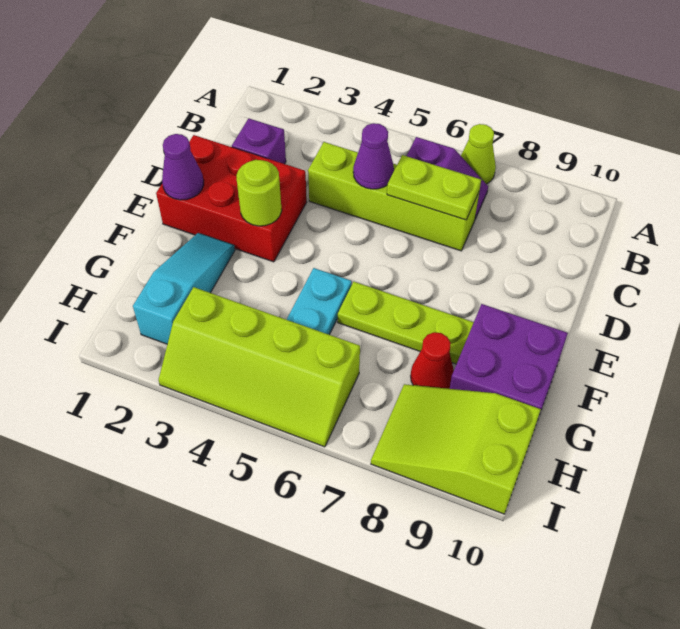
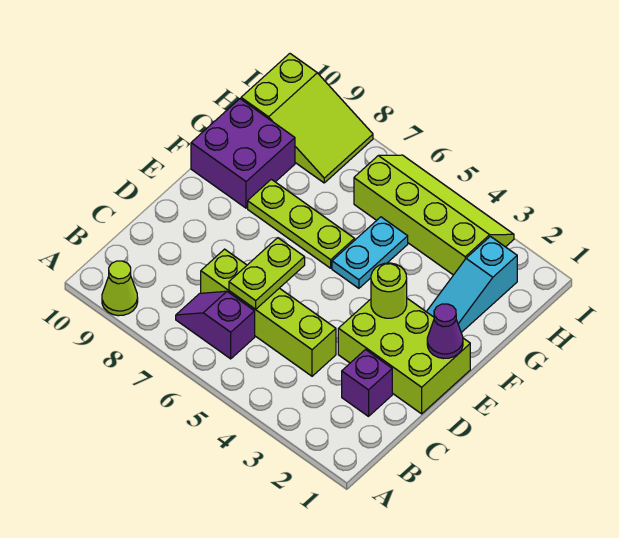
lime 1x1 cone [461,124,496,184] -> lime 1x1 cone moved to [102,261,138,316]
purple 1x1 cone [353,123,394,189] -> none
lime 1x2 plate [387,155,481,220] -> lime 1x2 plate turned to [229,238,305,309]
red 2x3 brick [156,135,307,262] -> lime 2x3 brick [338,298,470,414]
red 1x1 cone [411,332,454,389] -> none

